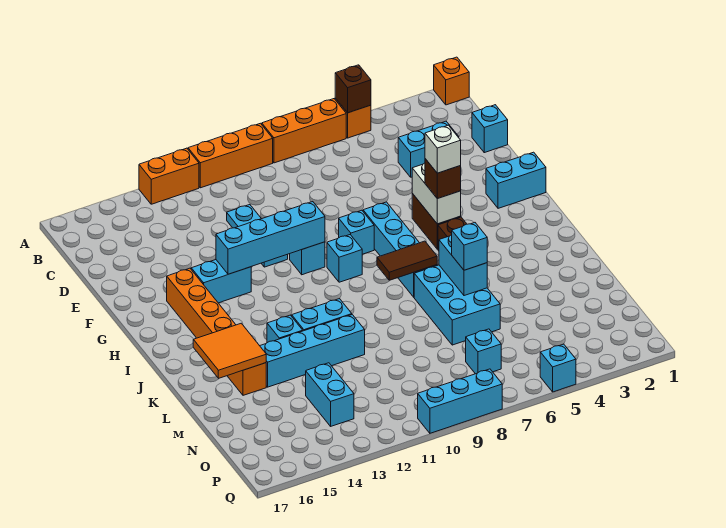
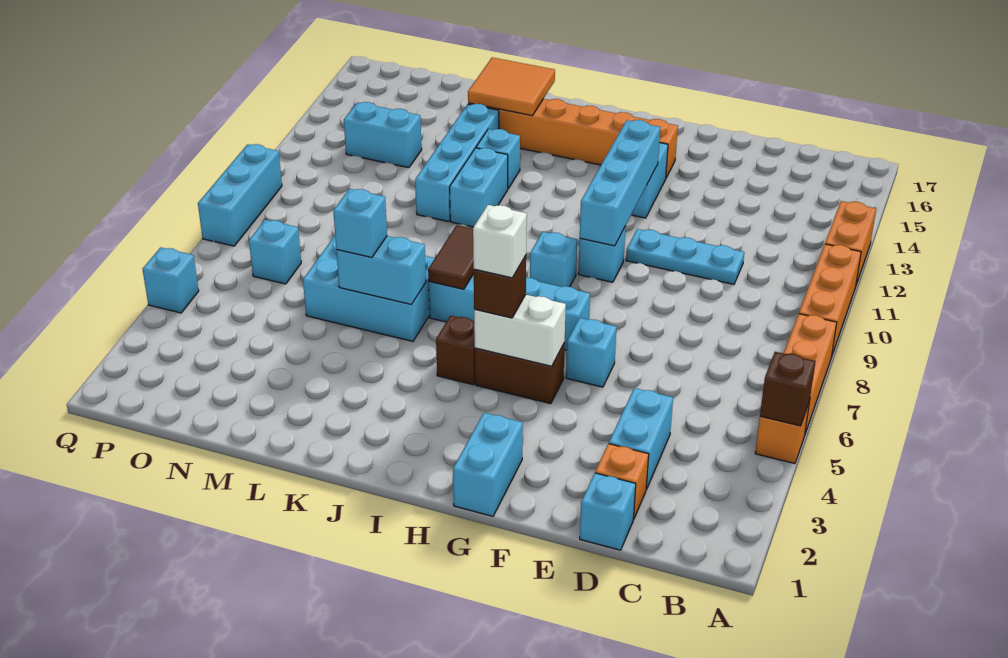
orange 1x1 brick [434,57,469,105] -> orange 1x1 brick moved to [595,444,649,519]
cyan 1x1 brick [339,210,374,254] -> cyan 1x1 brick moved to [566,318,617,387]

